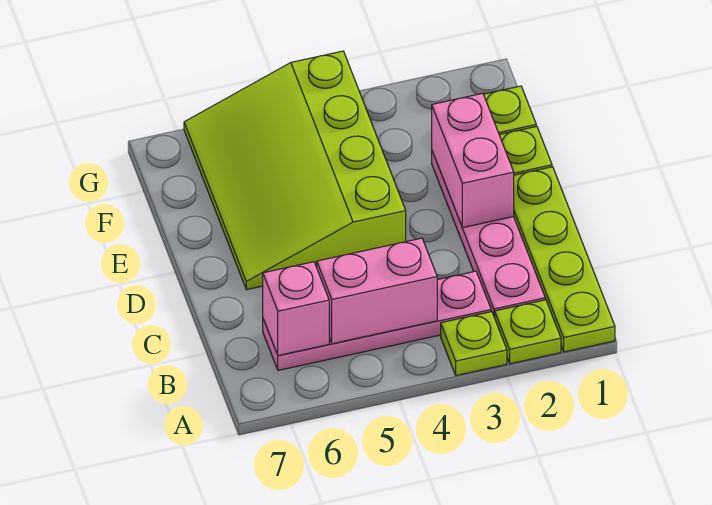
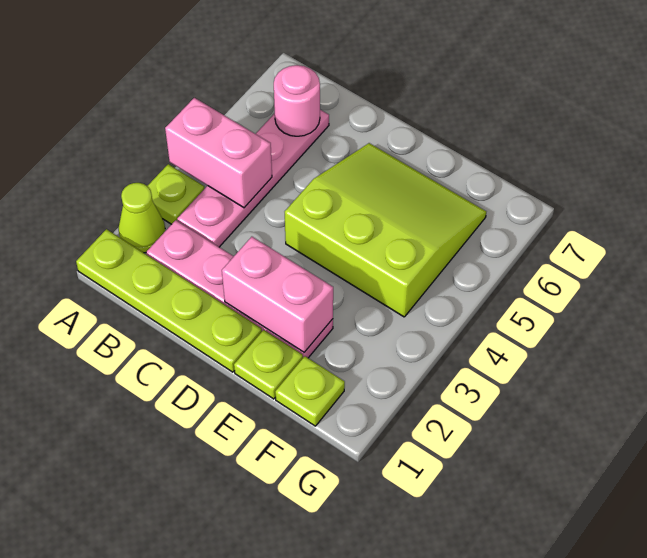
lime 1x1 plate [495,300,561,364] -> lime 1x1 cone [119,183,165,253]
pink 1x2 brick [317,238,437,344] -> pink 1x2 brick turned to [165,98,272,208]
pink 1x1 brick [263,262,329,355] -> pink 1x1 round brick [274,65,320,136]
lime 3x4 slope [184,51,406,290] -> lime 3x3 slope [285,143,486,317]

